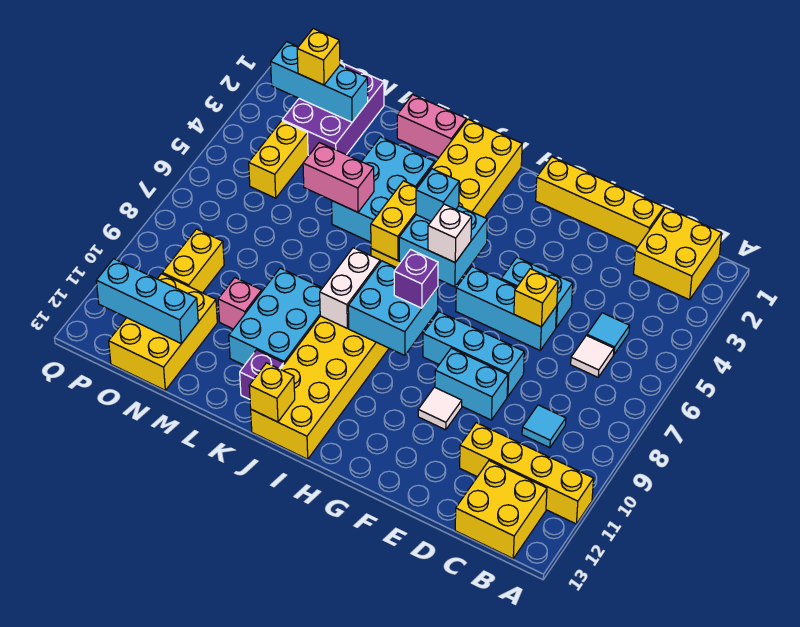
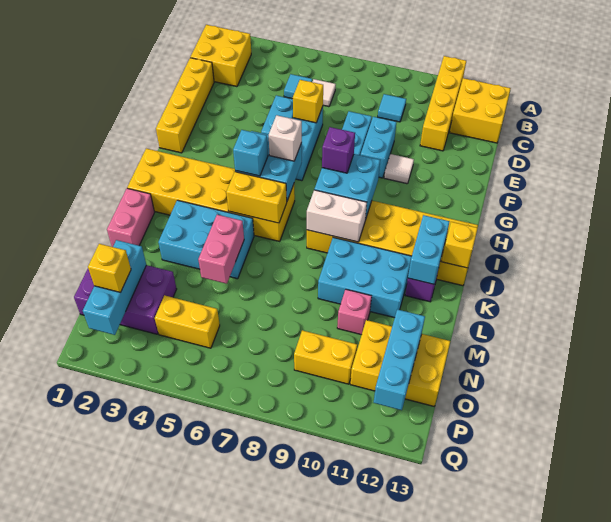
none -> cyan 1x2 brick [408,215,450,284]

